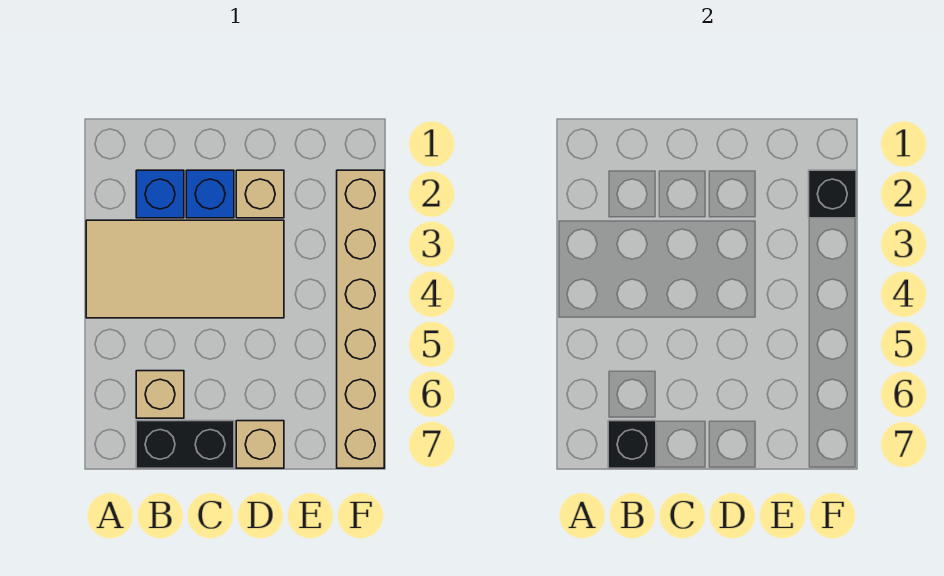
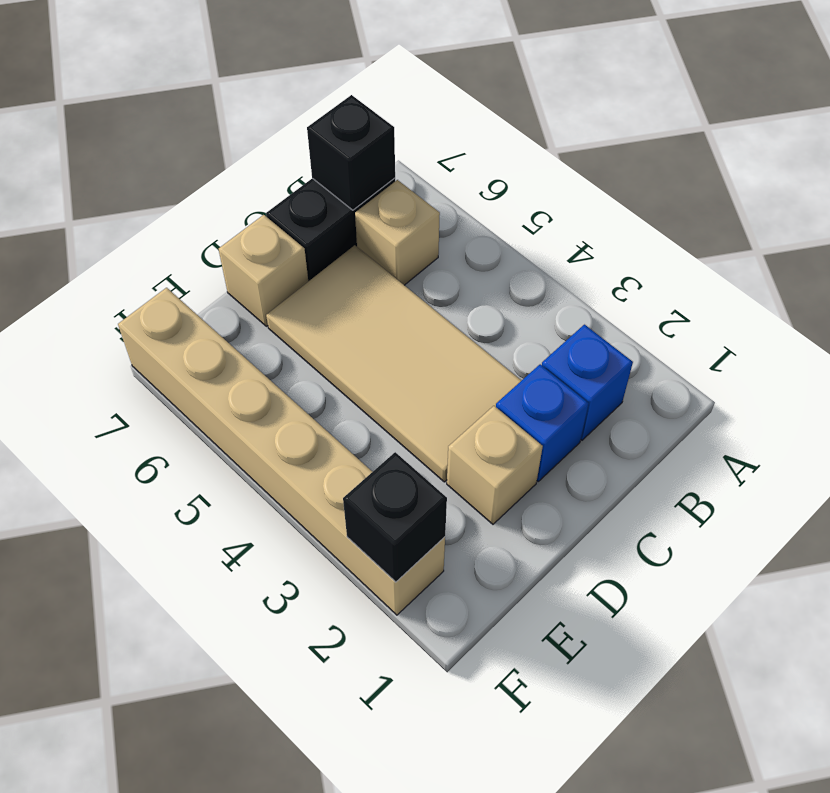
tan 2x4 tile [86,220,284,318] -> tan 2x4 tile turned to [266,245,522,482]

